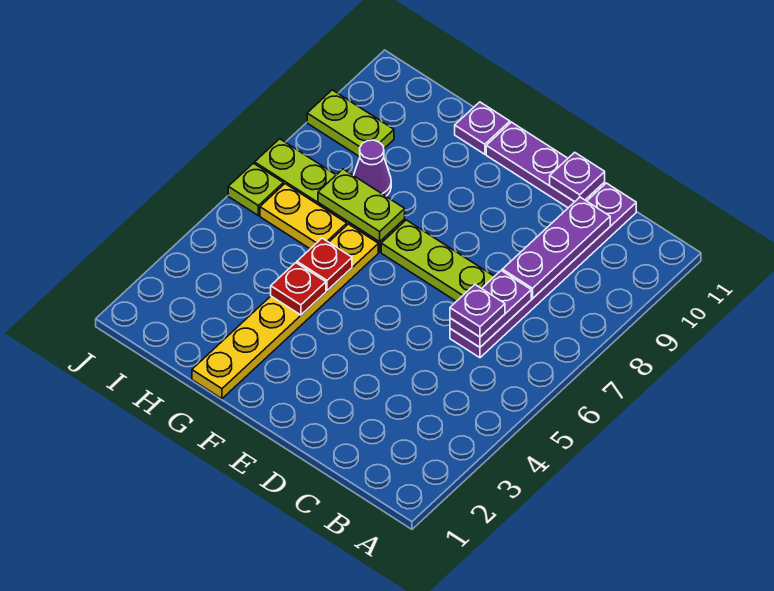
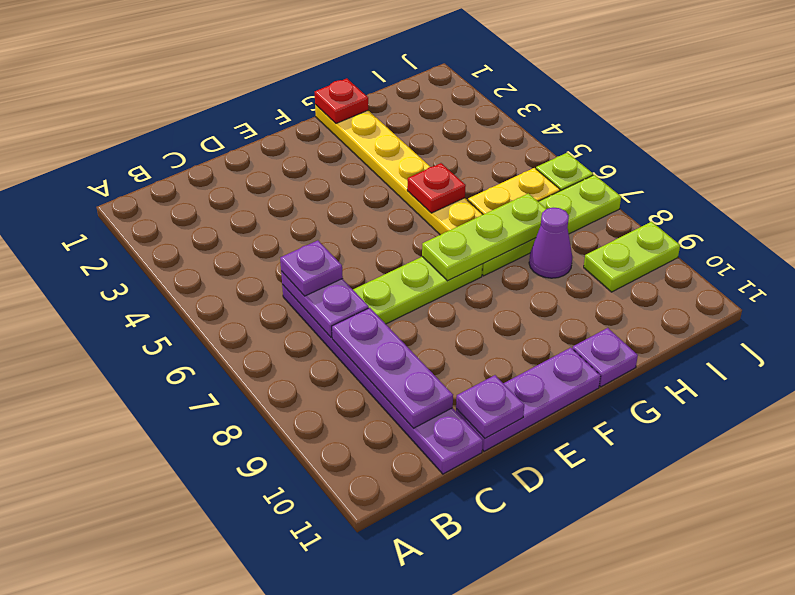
red 1x1 plate [271,263,326,315] -> red 1x1 plate moved to [315,78,368,123]
lime 1x2 plate [318,169,405,242] -> lime 1x3 plate [422,193,546,281]

